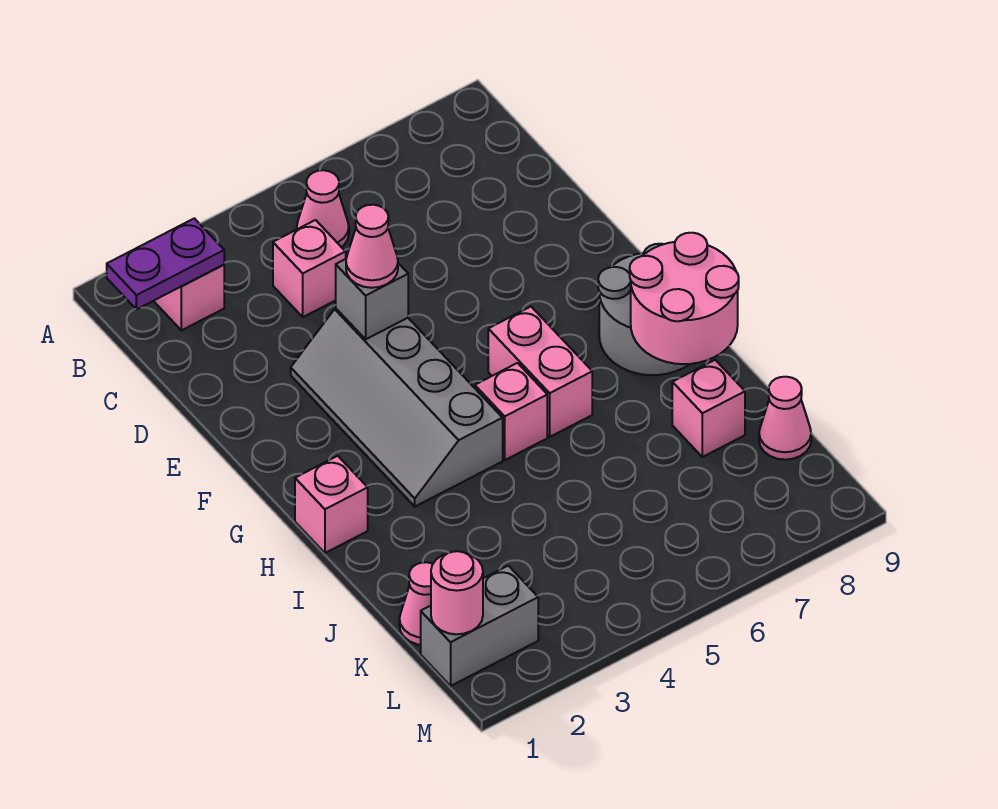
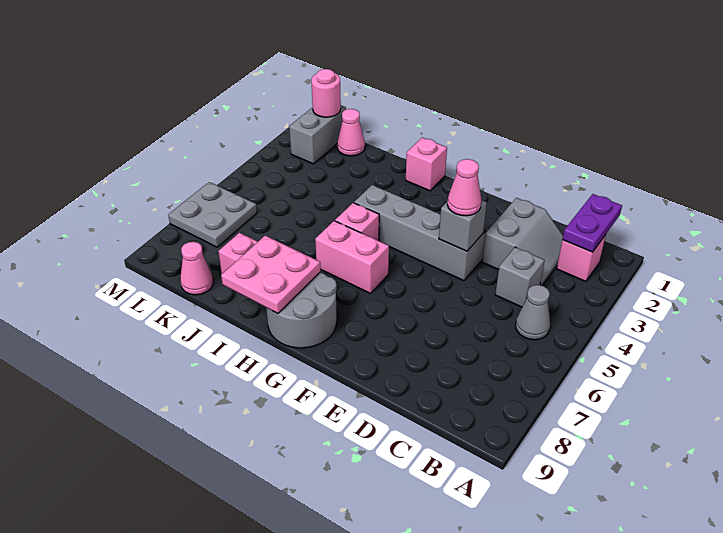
pink 1x1 cone [297,170,349,247] -> grey 1x1 cone [516,285,550,340]
none -> grey 2x2 slope [482,198,563,286]
pink 1x1 brick [273,220,346,317] -> grey 1x1 brick [495,247,545,307]
pink 2x2 round brick [630,233,739,364] -> pink 2x2 plate [221,235,321,313]
none -> grey 2x2 plate [168,182,257,247]

